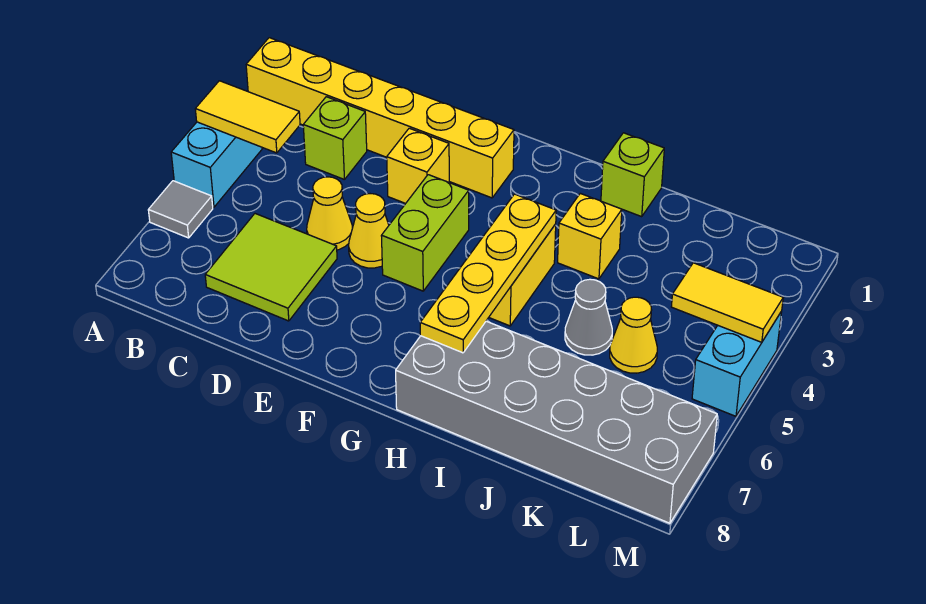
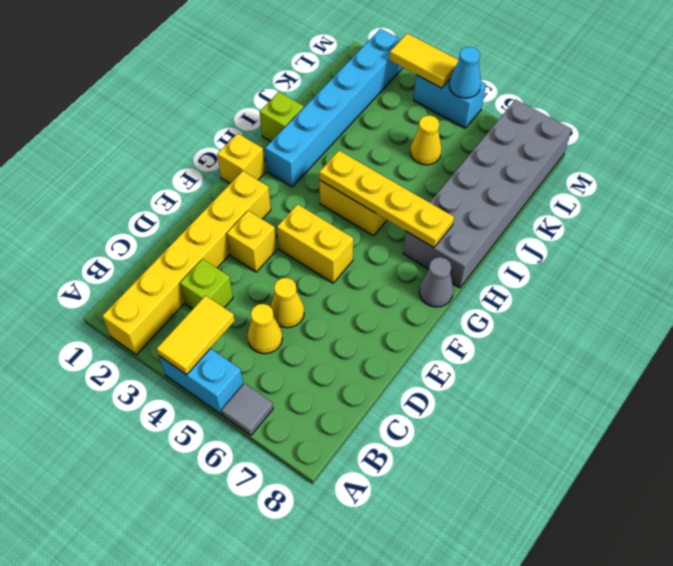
lime 2x2 tile [205,214,337,321] -> none
yellow 1x1 cone [349,194,389,268] -> yellow 1x1 cone moved to [248,304,283,354]
lime 1x2 brick [381,175,469,291] -> yellow 1x2 brick [277,204,353,283]
none -> cyan 1x6 brick [265,29,403,187]
yellow 1x1 brick [558,193,622,279] -> yellow 1x1 brick moved to [217,133,265,183]
grey 1x1 cone [565,279,612,355] -> grey 1x1 cone moved to [419,257,453,307]
yellow 1x2 tile [671,263,783,342] -> yellow 1x2 tile turned to [389,33,459,88]
none -> cyan 1x1 cone [449,47,481,98]

